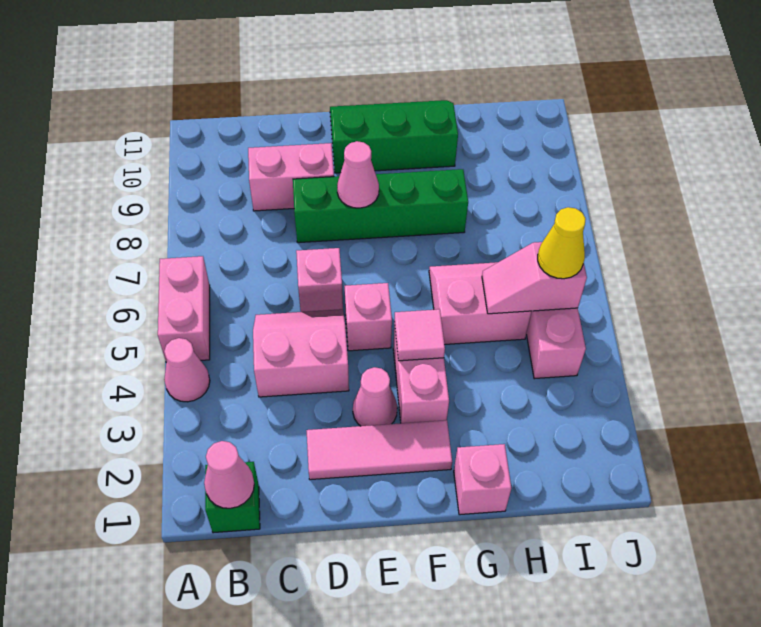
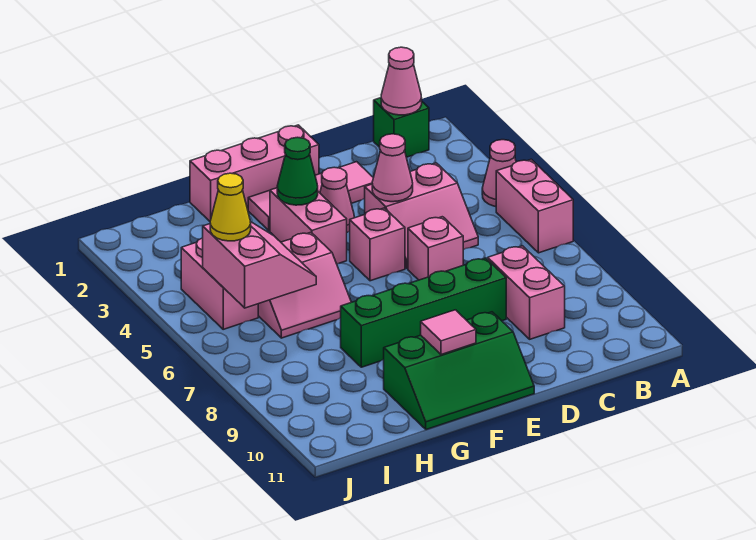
pink 1x2 brick [248,143,334,211] -> pink 1x2 brick turned to [488,246,565,339]
pink 1x1 cone [337,141,379,208] -> pink 1x1 cone moved to [372,134,413,202]
none -> green 1x1 cone [277,137,318,205]
pink 1x1 tile [394,309,445,361] -> pink 1x1 tile moved to [421,310,476,355]
pink 1x1 brick [454,444,511,515] -> pink 1x3 brick [190,125,319,221]
pink 1x2 slope [482,242,587,314] -> pink 2x2 slope [203,221,316,308]

